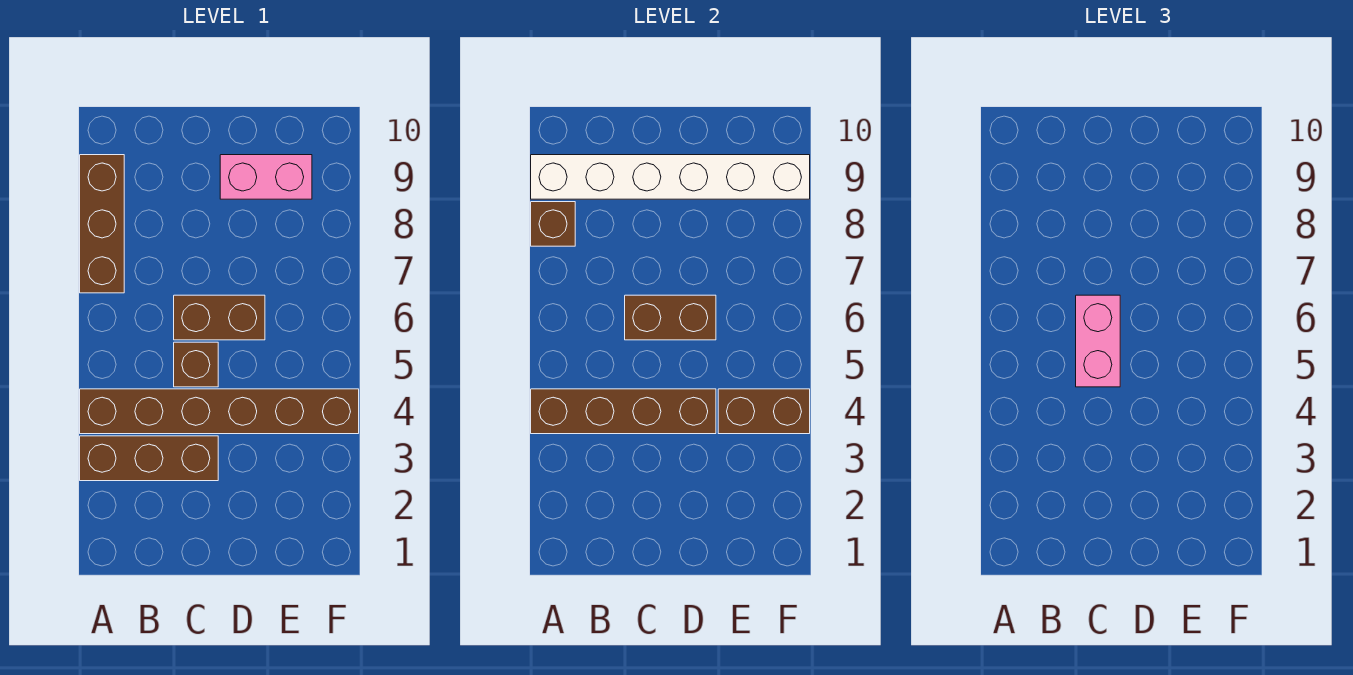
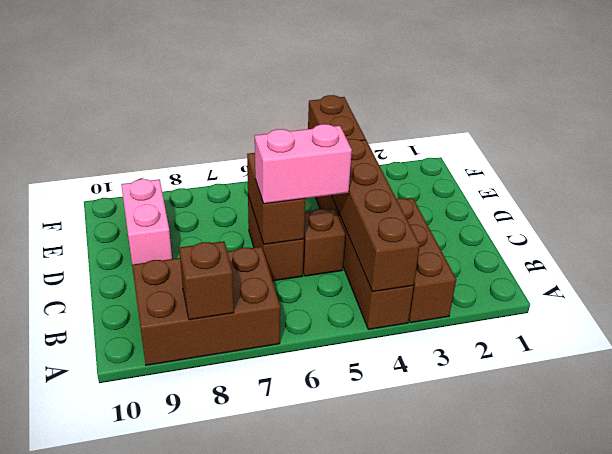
brown 1x3 brick [80,155,124,293] -> brown 2x3 brick [132,247,280,365]
white 1x6 brick [531,155,810,199] -> none

